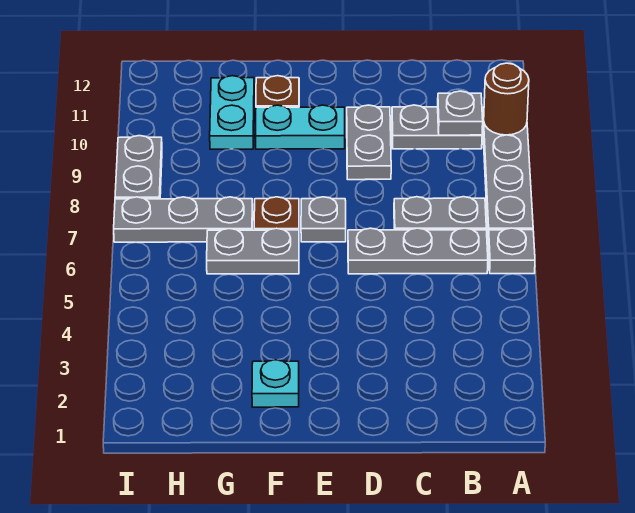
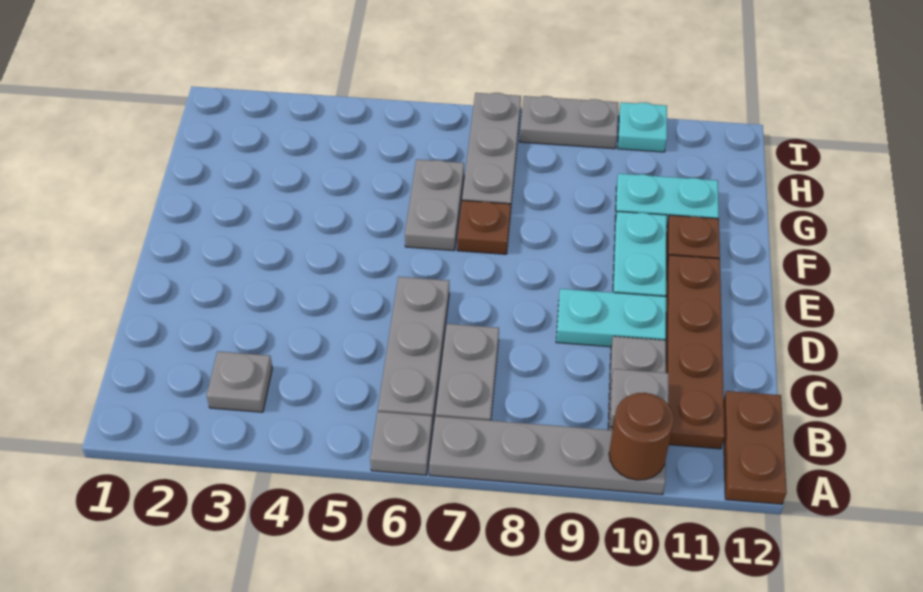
none -> brown 1x2 plate [724,391,787,504]
none -> brown 1x4 plate [666,255,725,449]
grey 1x2 plate [347,105,391,180] -> cyan 1x2 plate [556,289,666,347]
grey 1x1 plate [301,197,346,242] -> grey 1x1 plate moved to [207,352,272,412]
cyan 1x1 plate [252,360,299,407] -> cyan 1x1 plate moved to [618,102,667,152]

